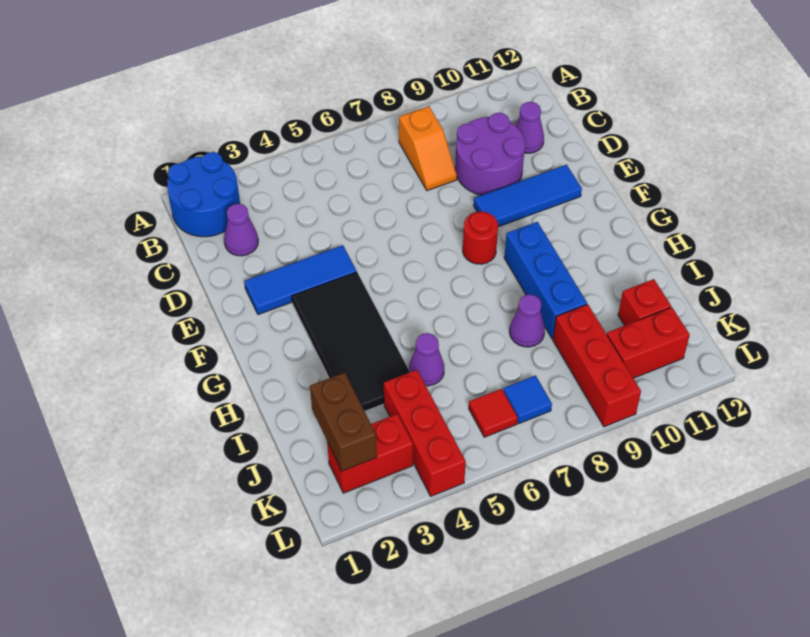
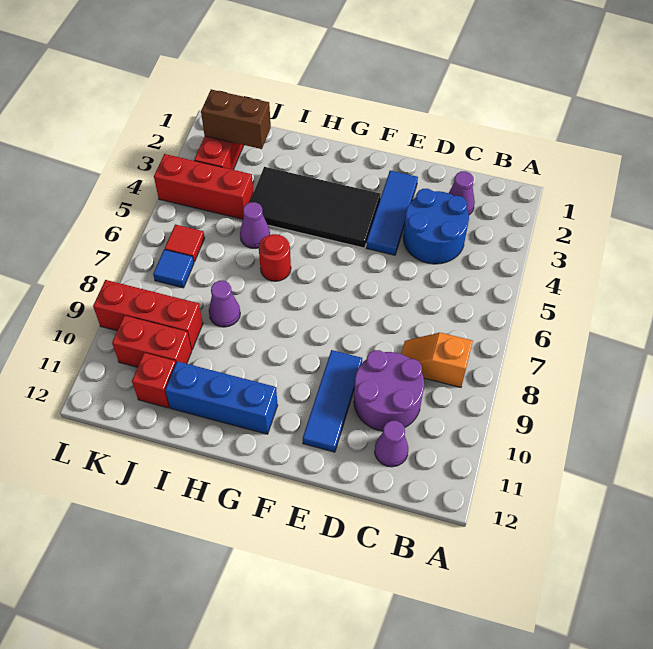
blue 2x2 round brick [167,152,240,237] -> blue 2x2 round brick moved to [403,189,469,264]
red 1x1 round brick [463,212,498,264] -> red 1x1 round brick moved to [259,234,291,281]
blue 1x3 brick [504,222,587,339] -> blue 1x3 brick moved to [165,361,278,434]
red 1x2 brick [607,307,690,378] -> red 1x2 brick turned to [112,316,192,367]

